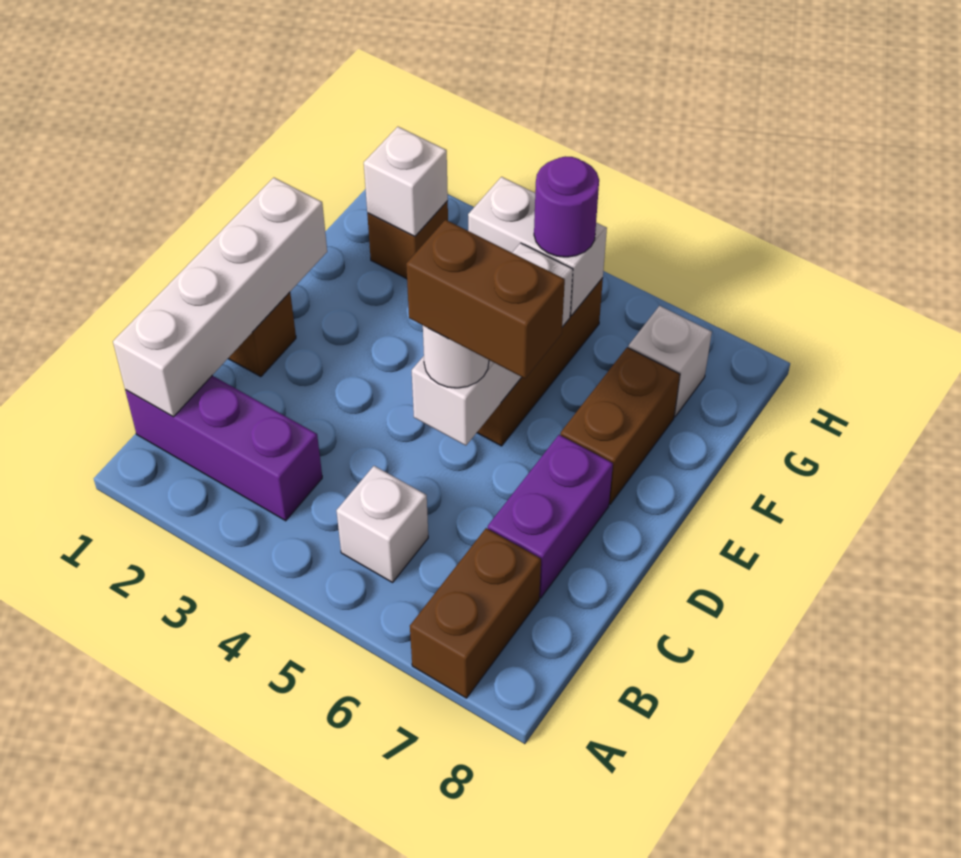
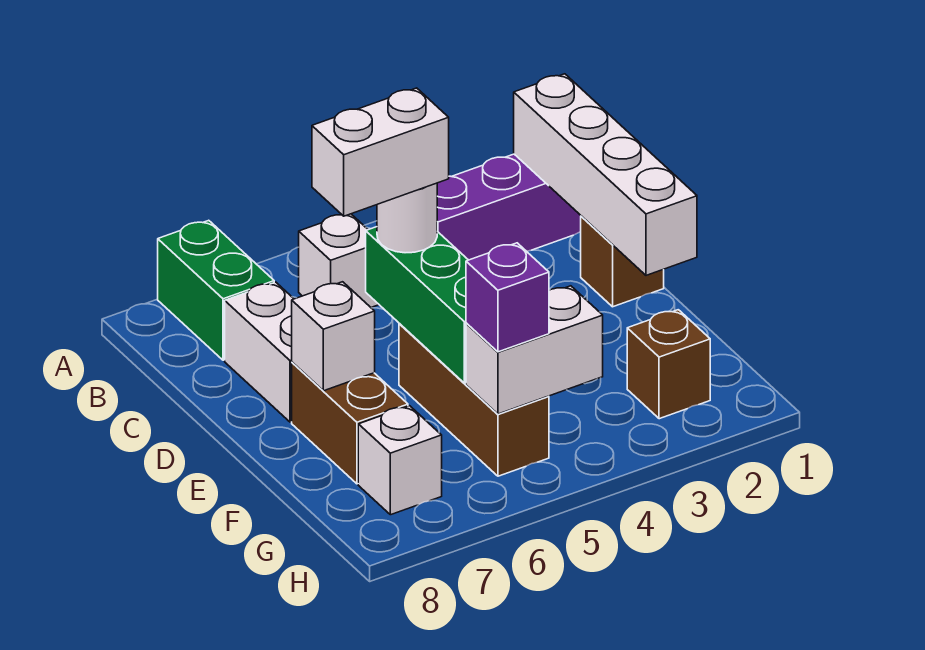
brown 1x2 brick [410,528,541,698] -> green 1x2 brick [158,220,274,360]
purple 1x2 brick [488,435,613,598] -> white 1x2 brick [225,282,294,422]
white 1x3 brick [412,243,573,446] -> green 1x3 brick [366,227,468,383]
brown 1x2 brick [406,220,565,378] -> white 1x2 brick [312,88,449,216]
white 1x1 brick [364,127,448,236] -> white 1x1 brick moved to [292,282,375,391]
purple 1x1 round brick [534,156,599,257] -> purple 1x1 brick [466,243,549,352]

